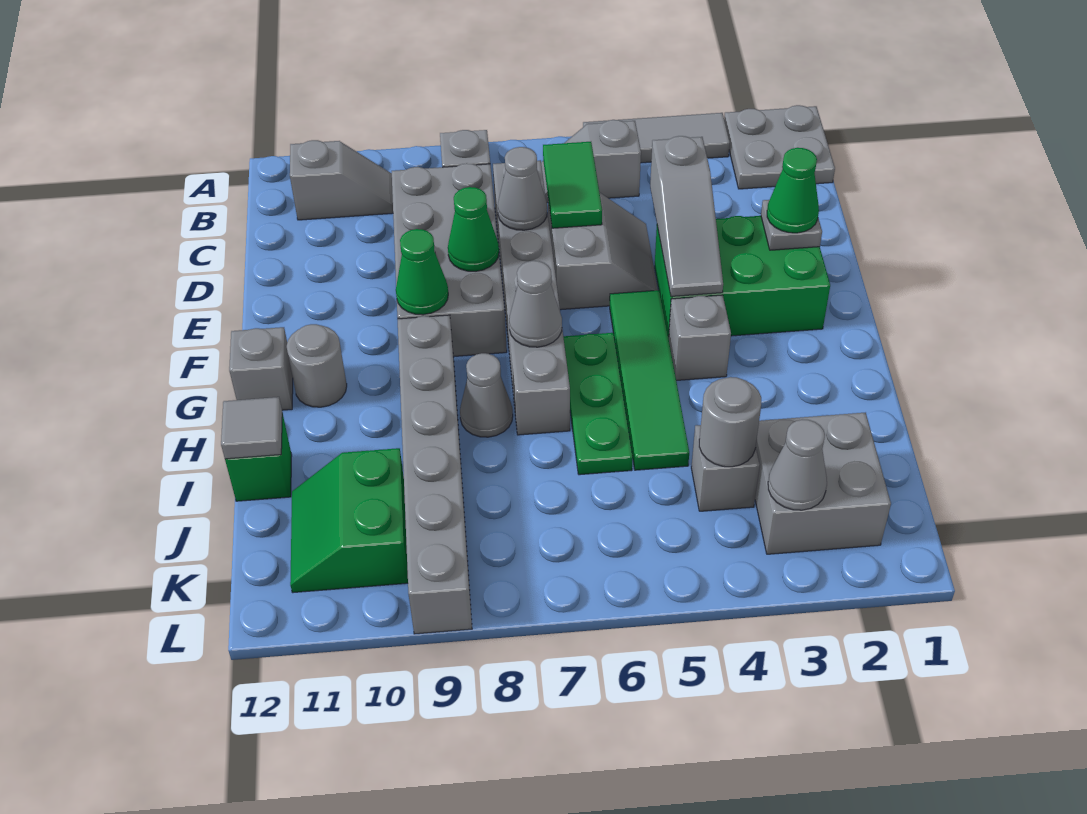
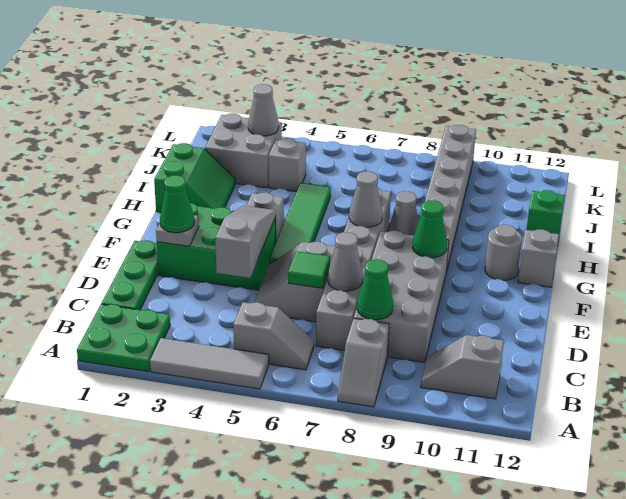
grey 2x2 plate [724,105,835,189] -> green 2x2 plate [77,304,170,372]
green 1x2 tile [543,142,602,228] -> green 1x1 tile [288,251,330,288]
green 1x1 cone [448,187,499,271] -> green 1x1 cone moved to [357,259,393,320]
green 1x3 plate [563,333,633,475] -> green 1x3 plate moved to [102,240,159,310]
grey 1x1 tile [221,397,282,459] -> none
grey 1x1 round brick [699,377,761,467] -> none
green 2x2 slope [290,448,408,593] -> green 2x2 slope moved to [154,143,235,212]

